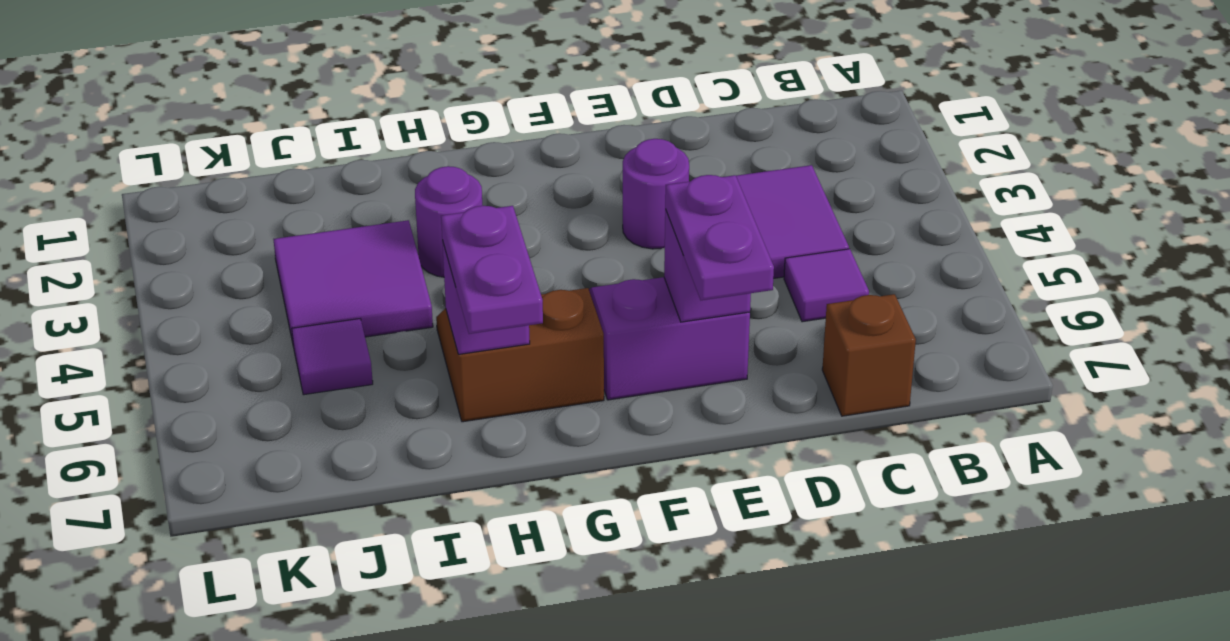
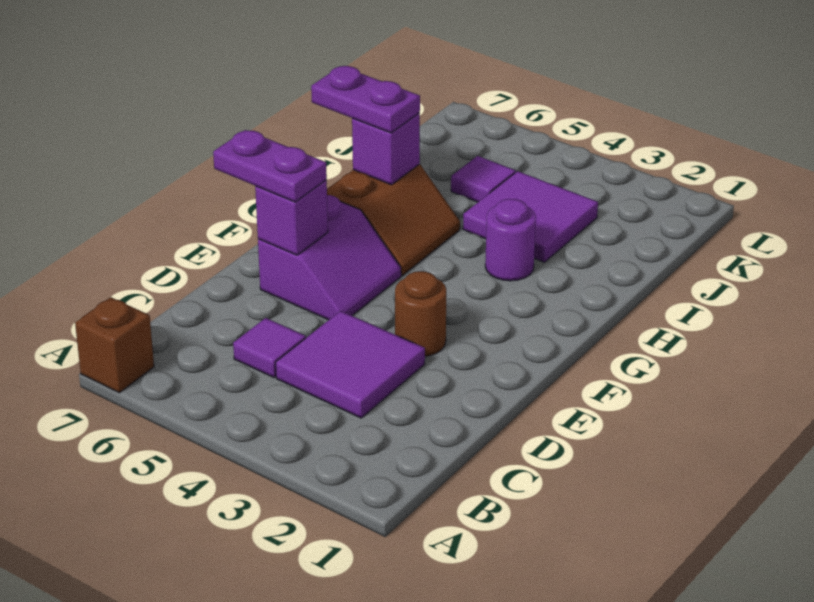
brown 1x1 brick [822,294,916,416] -> brown 1x1 brick moved to [75,297,154,393]
purple 1x1 round brick [623,139,689,249] -> brown 1x1 round brick [395,271,446,356]

